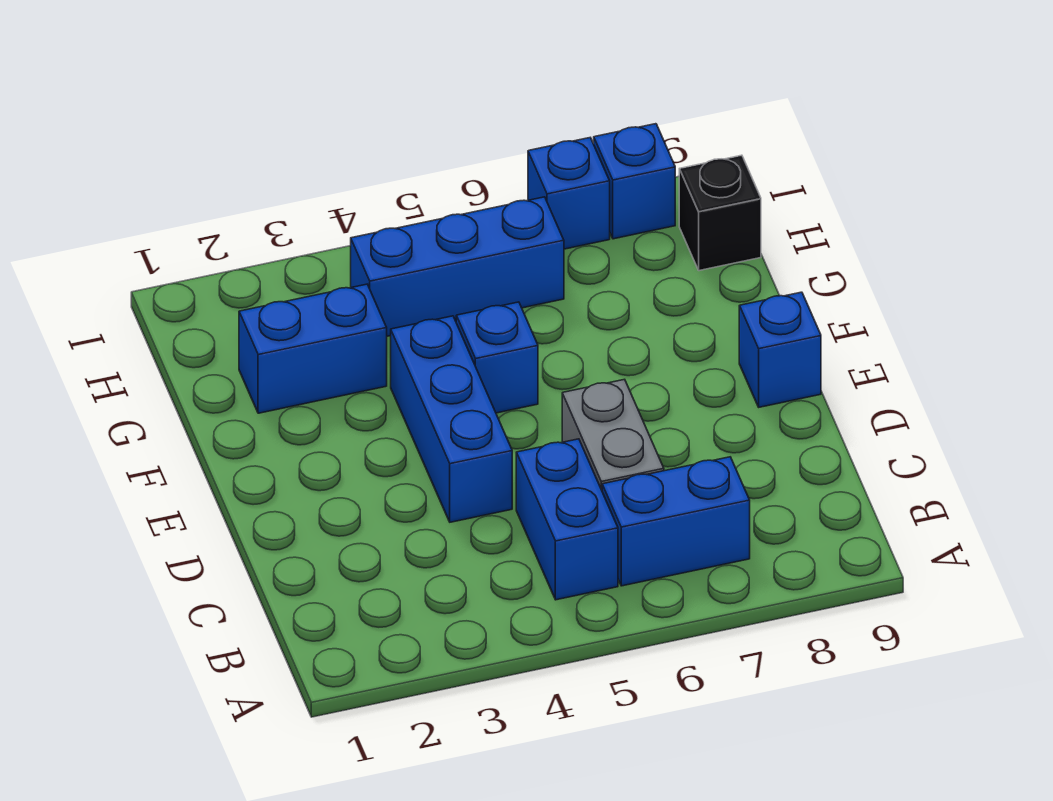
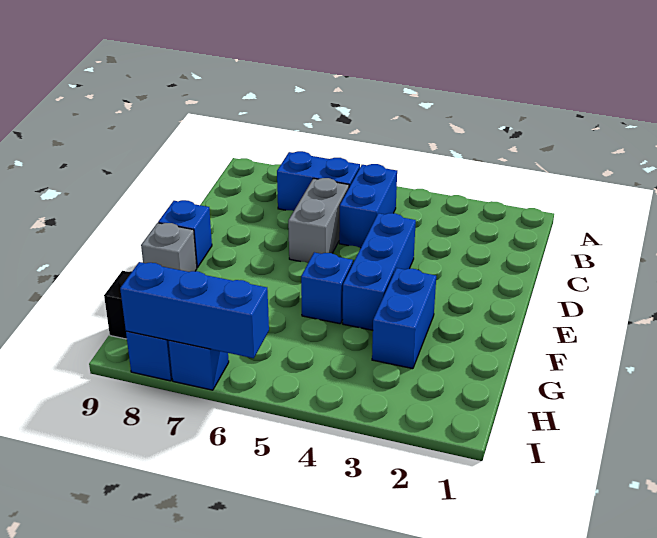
none -> grey 1x1 brick [141,223,197,272]
blue 1x2 brick [239,284,387,413] -> blue 1x2 brick turned to [372,268,436,369]
blue 1x3 brick [351,197,564,336] -> blue 1x3 brick moved to [120,262,269,358]

